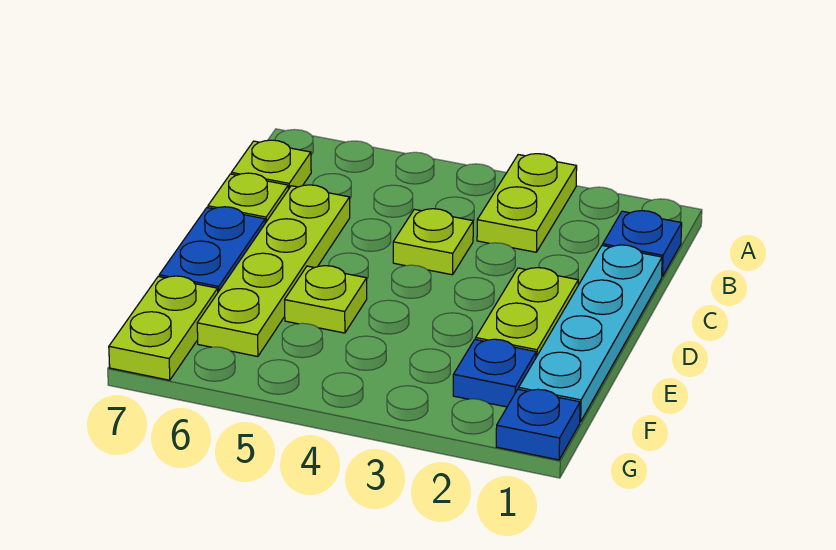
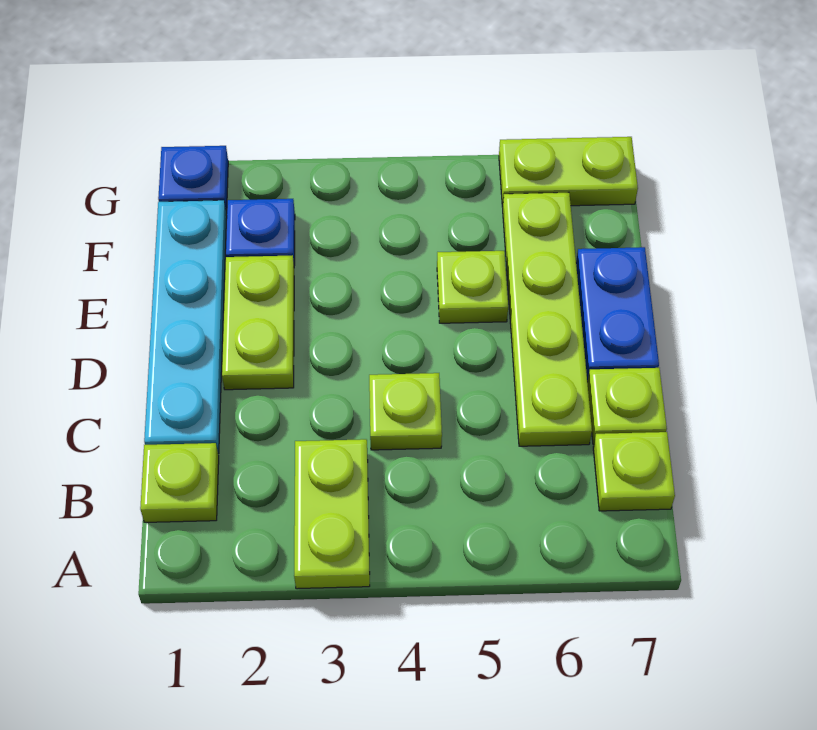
blue 1x1 plate [603,211,682,276] -> lime 1x1 plate [140,443,219,522]
lime 1x2 plate [109,276,218,380] -> lime 1x2 plate turned to [499,137,638,207]

